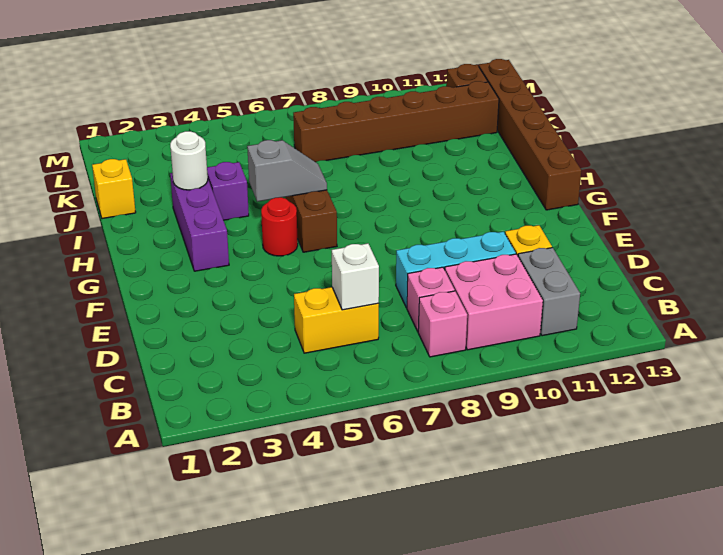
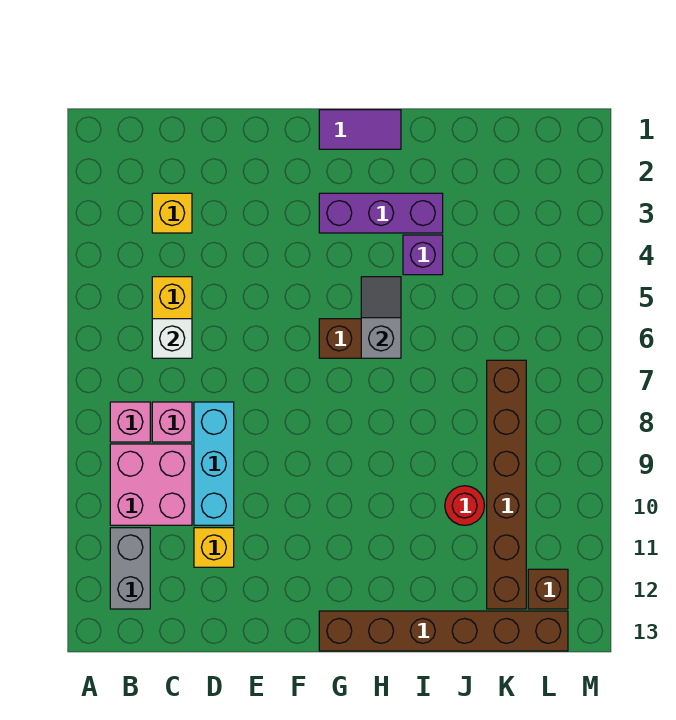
grey 1x2 brick [518,248,580,336] -> grey 1x2 brick turned to [110,528,150,609]
none -> purple 1x2 tile [319,110,401,149]
red 1x1 round brick [261,197,298,256] -> red 1x1 round brick moved to [445,486,485,525]
grey 1x2 slope [247,140,327,202] -> grey 1x2 slope turned to [361,277,401,358]
white 1x1 round brick [170,131,208,190] -> none
yellow 1x1 brick [92,159,136,219] -> yellow 1x1 brick moved to [152,193,192,233]

